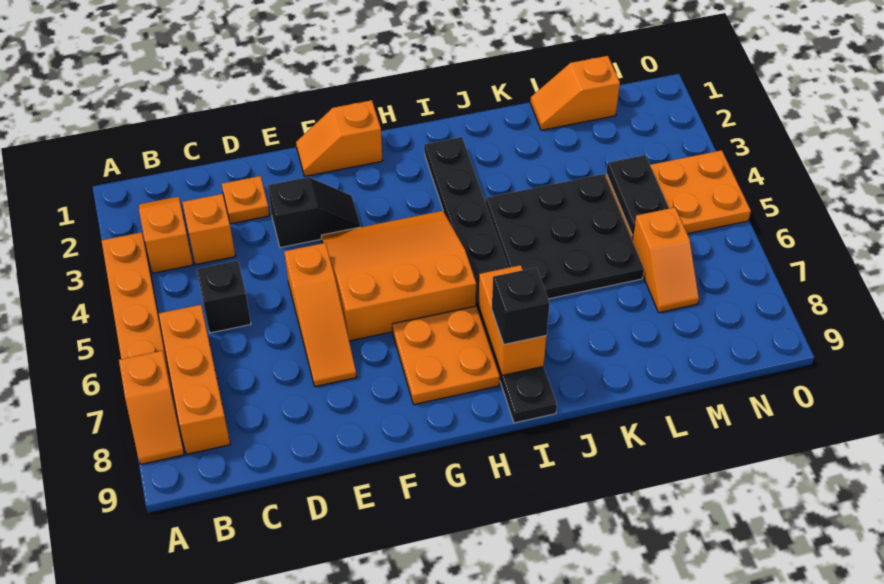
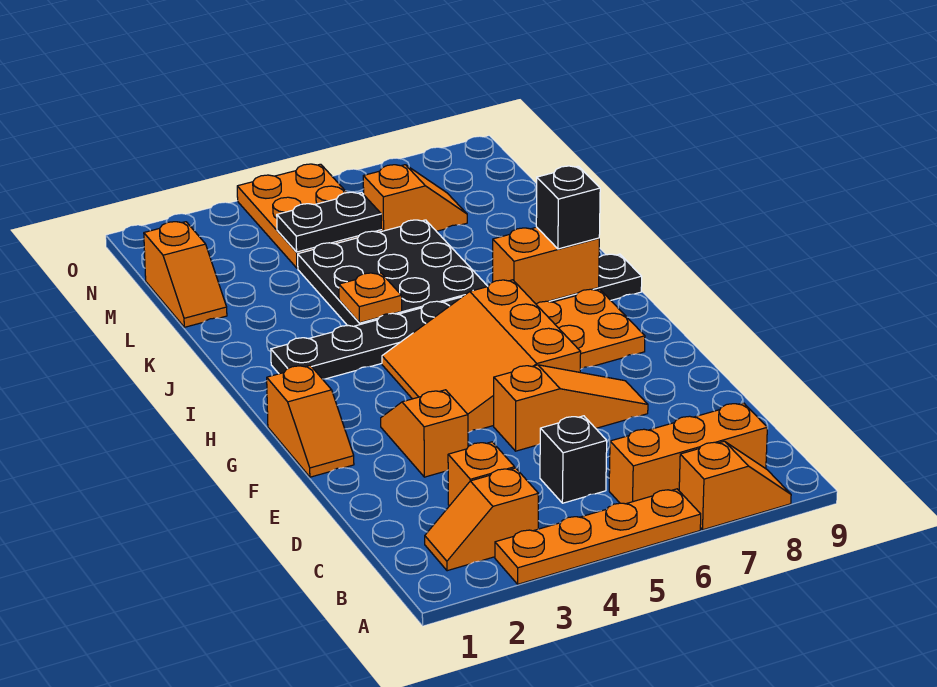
orange 1x1 plate [222,176,270,224] -> orange 1x1 plate moved to [339,273,402,323]
black 1x2 slope [268,177,360,248] -> orange 1x2 slope [381,390,468,477]

